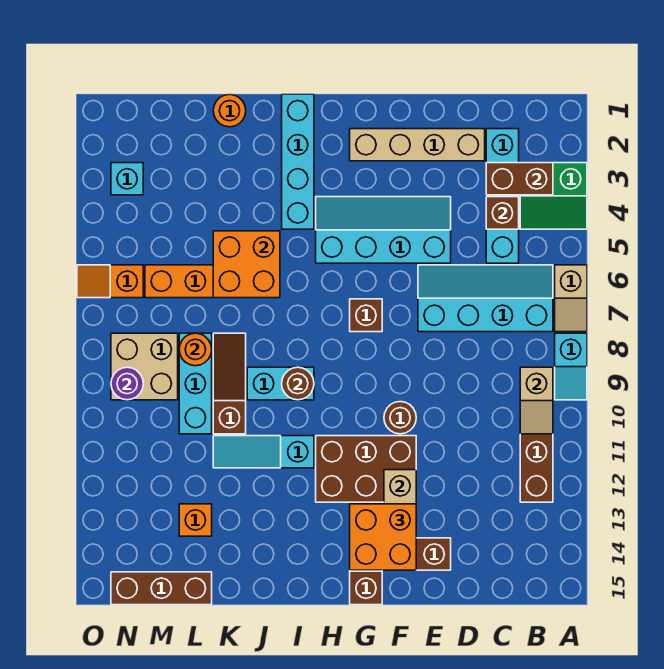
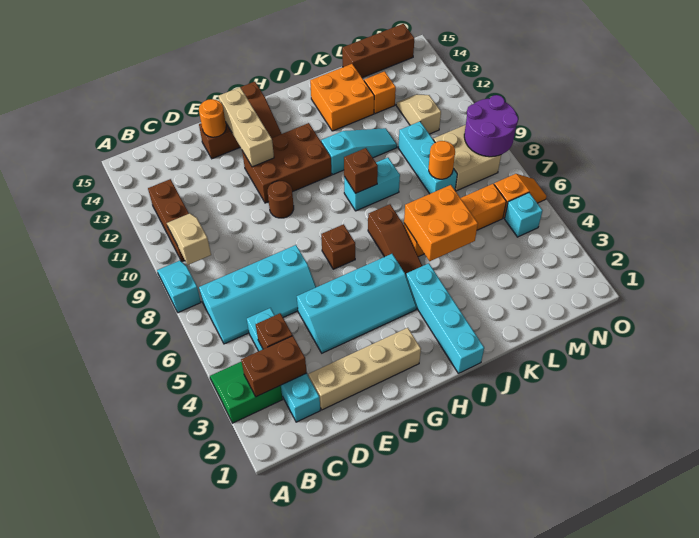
tan 1x2 slope [555,265,587,332] -> tan 1x2 slope moved to [396,94,441,134]
orange 2x2 brick [350,504,416,570] -> orange 2x2 brick moved to [310,64,374,131]
brown 1x1 round brick [282,367,314,400] -> brown 1x1 brick [344,148,378,193]
orange 1x1 round brick [213,94,246,127] -> orange 1x1 round brick moved to [199,99,226,137]
brown 1x3 slope [213,333,246,434] -> brown 1x3 slope moved to [368,204,422,275]
cyan 1x1 brick [111,163,143,195] -> cyan 1x1 brick moved to [505,193,542,237]
purple 1x1 round brick [111,367,143,400] -> purple 2x2 round brick [464,95,518,157]

